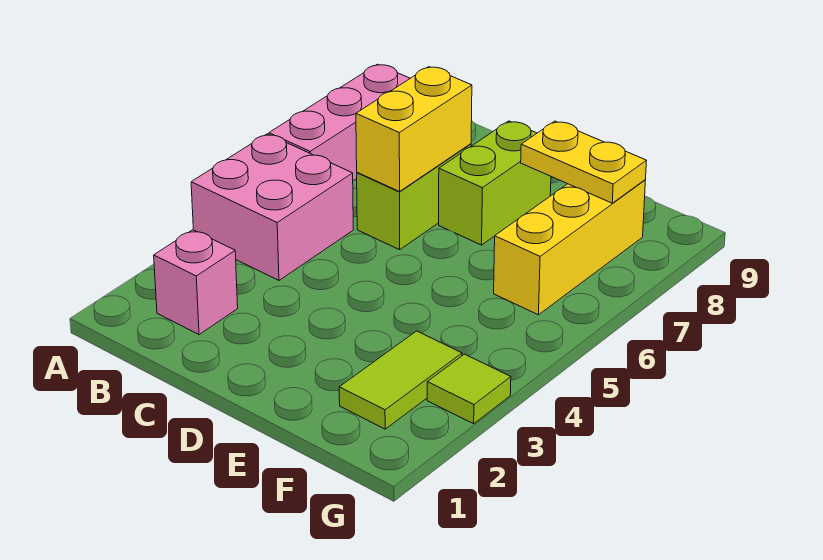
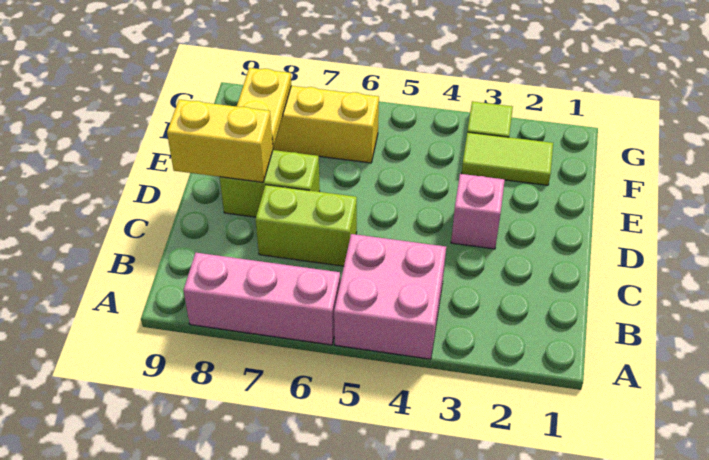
pink 1x1 brick [154,230,238,335] -> pink 1x1 brick moved to [451,174,505,249]
yellow 1x2 brick [356,67,472,192] -> yellow 1x2 brick moved to [167,100,273,182]

